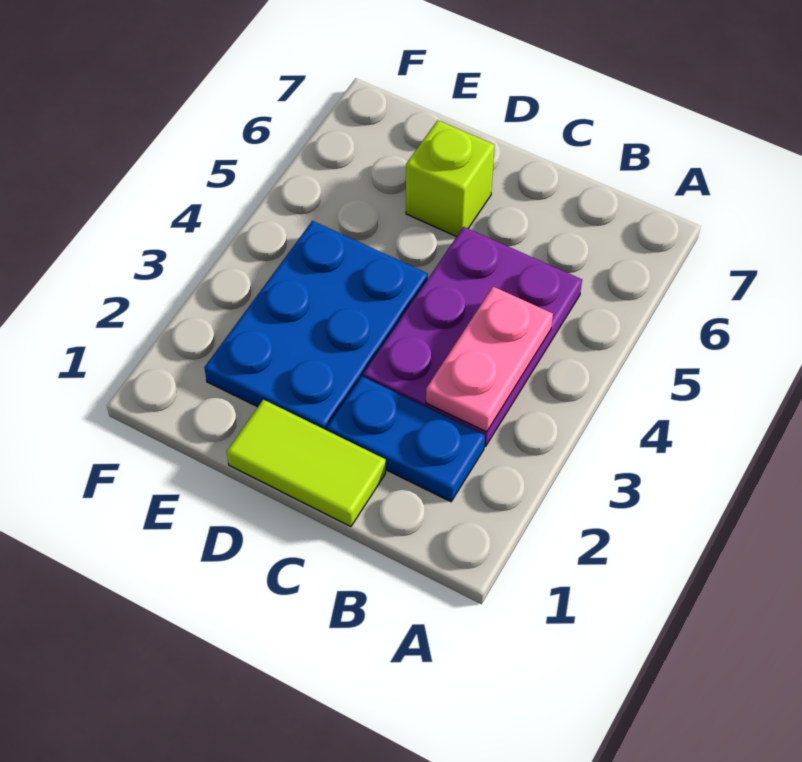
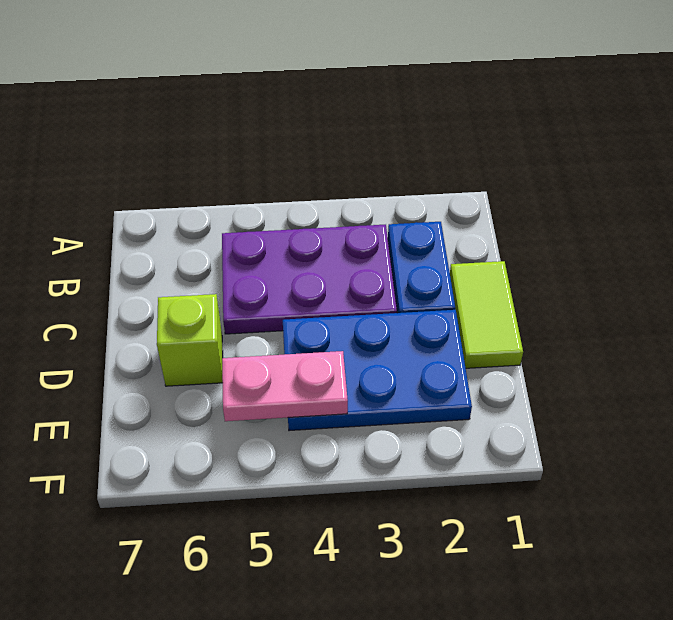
pink 1x2 plate [426,287,553,432] -> pink 1x2 plate moved to [222,351,348,421]

